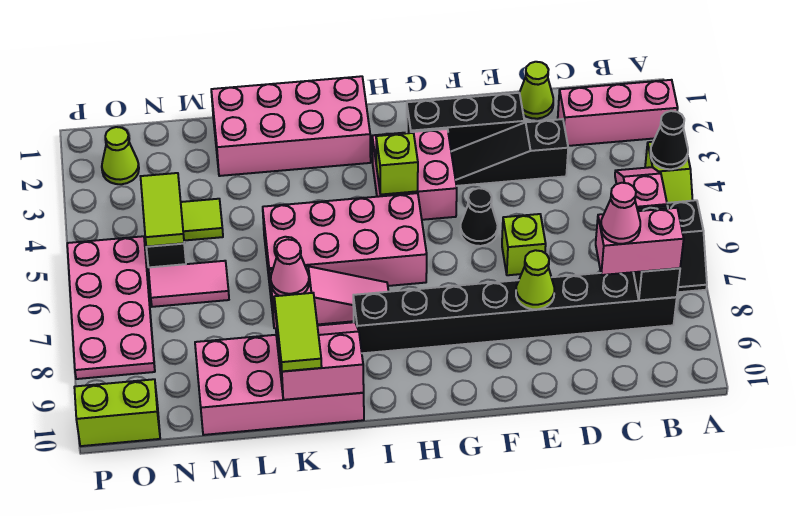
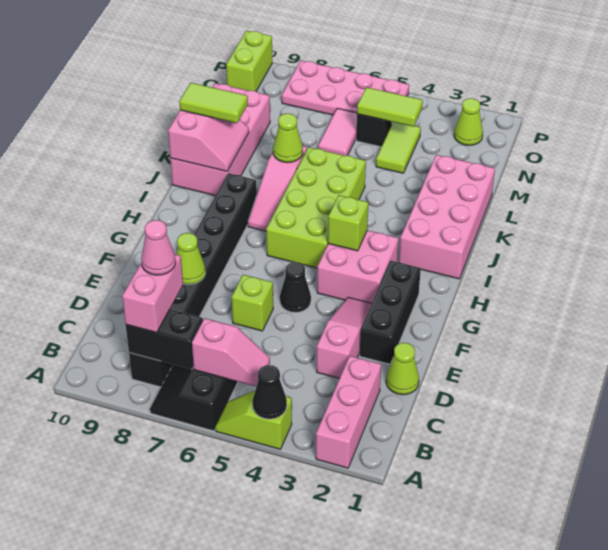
black 1x3 slope [451,119,568,186] -> pink 1x3 slope [317,297,372,378]
pink 2x4 brick [263,193,427,293] -> lime 2x4 brick [266,147,366,268]
pink 1x1 cone [271,239,309,296] -> lime 1x1 cone [273,113,303,163]

